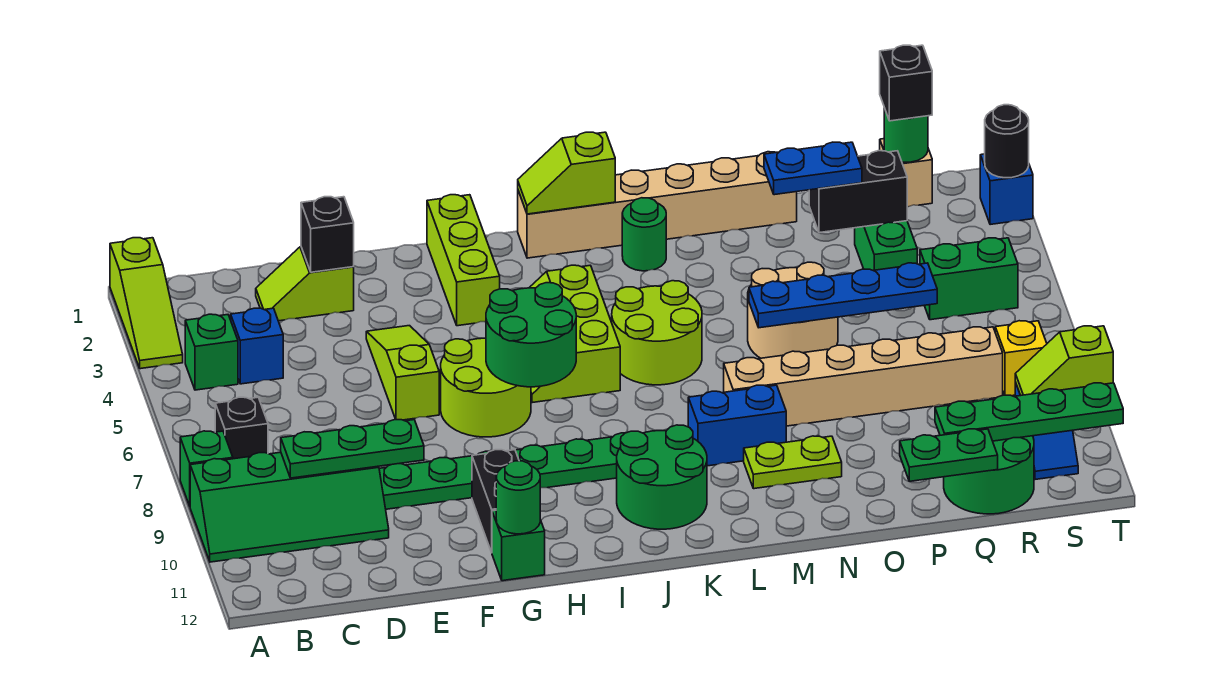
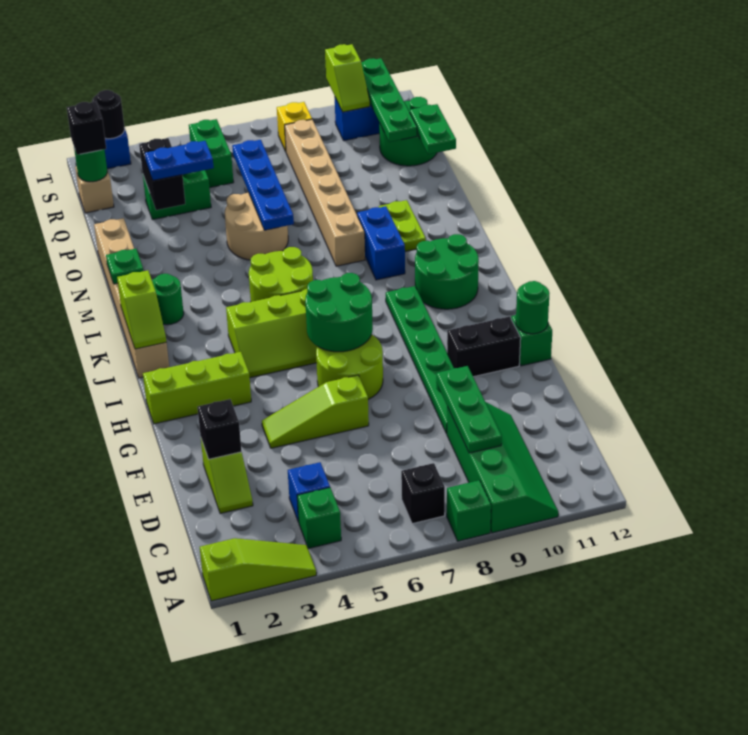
none -> green 1x1 plate [106,249,143,284]
blue 1x2 plate [764,142,862,195] -> blue 1x2 plate turned to [145,141,214,181]

